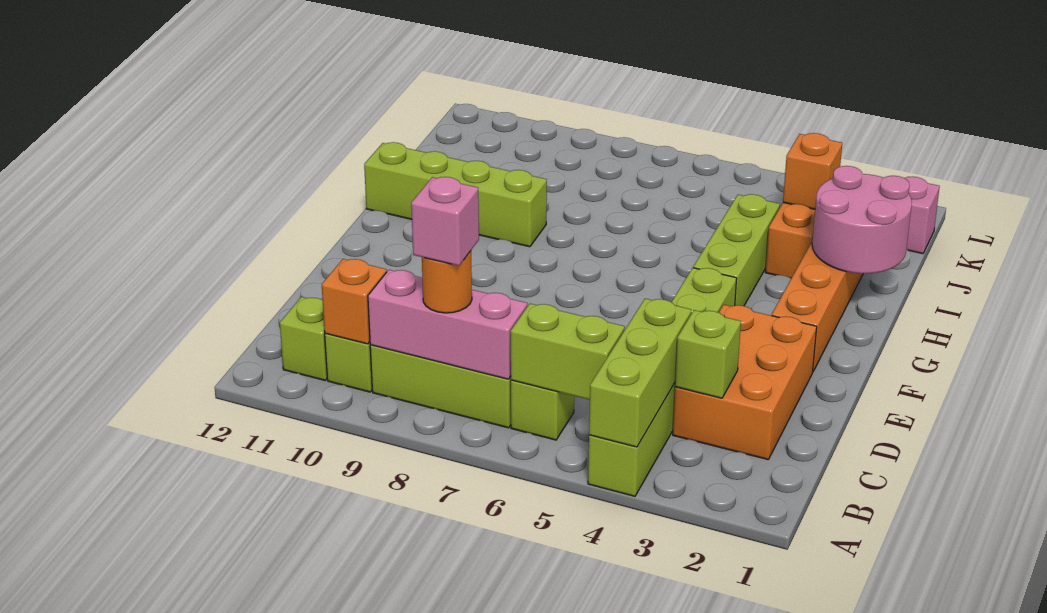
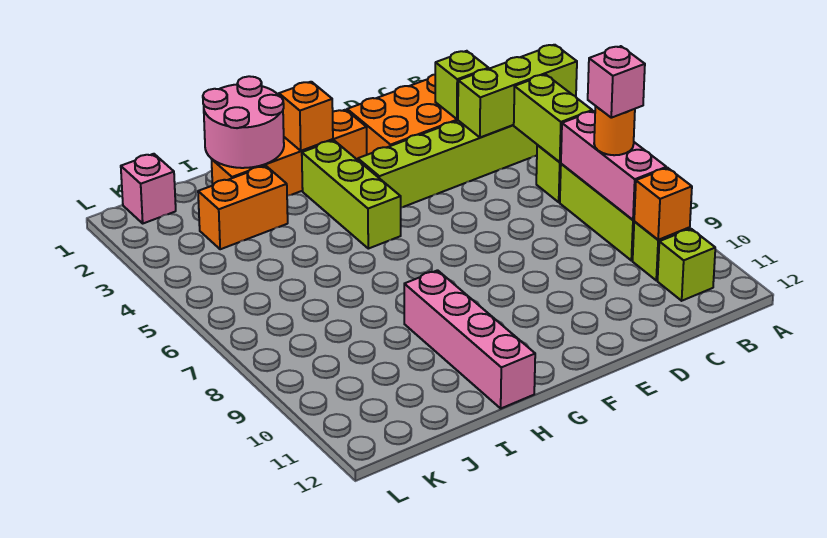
lime 1x3 brick [693,194,780,306] -> lime 1x3 brick turned to [302,140,401,249]
lime 1x4 brick [364,142,547,247] -> pink 1x4 brick [404,270,535,408]
orange 1x1 brick [783,133,842,209] -> orange 1x1 brick moved to [279,82,333,151]

